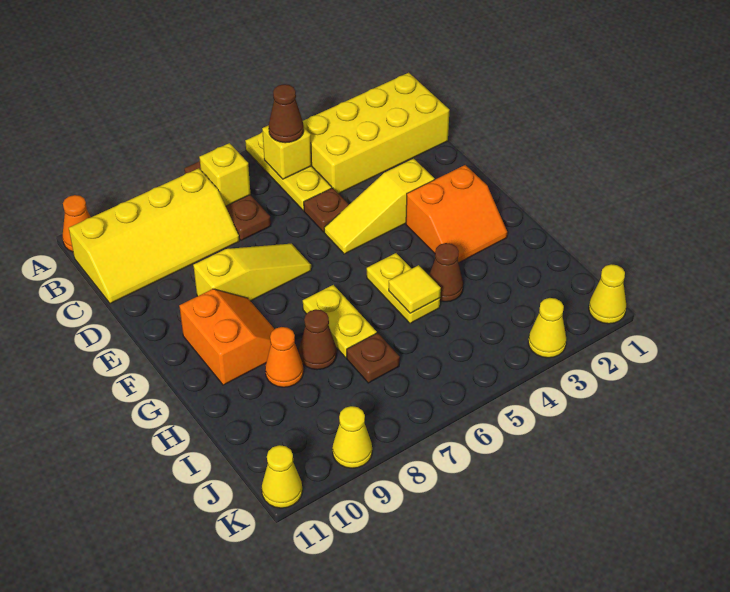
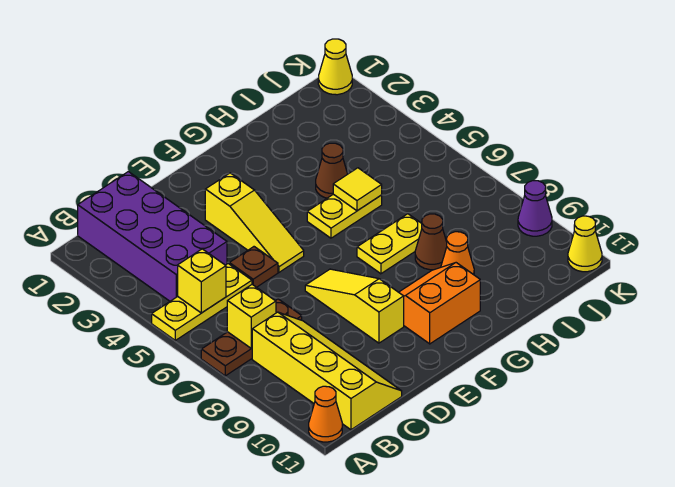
yellow 2x4 brick [303,73,449,194] -> purple 2x4 brick [78,172,227,301]
brown 1x1 cone [269,84,304,143] -> none
orange 2x2 slope [406,165,507,263] -> none
brown 1x1 plate [347,333,400,383] -> none
yellow 1x1 cone [528,298,566,358] -> none
yellow 1x1 cone [332,406,372,468] -> purple 1x1 cone [518,181,552,236]

